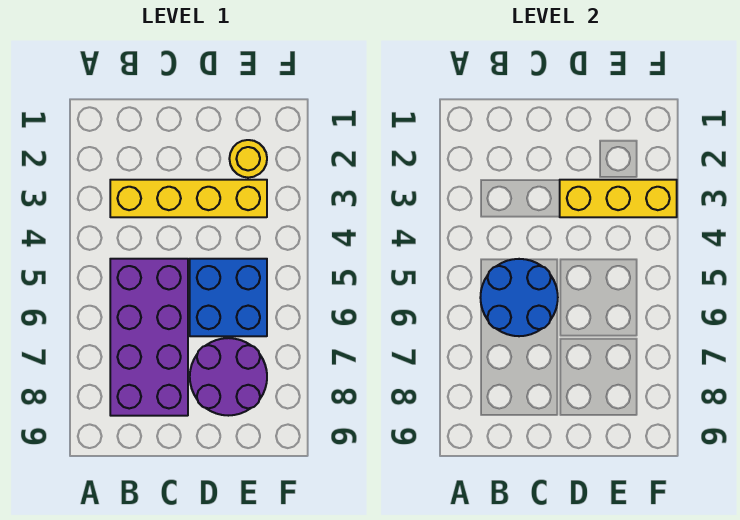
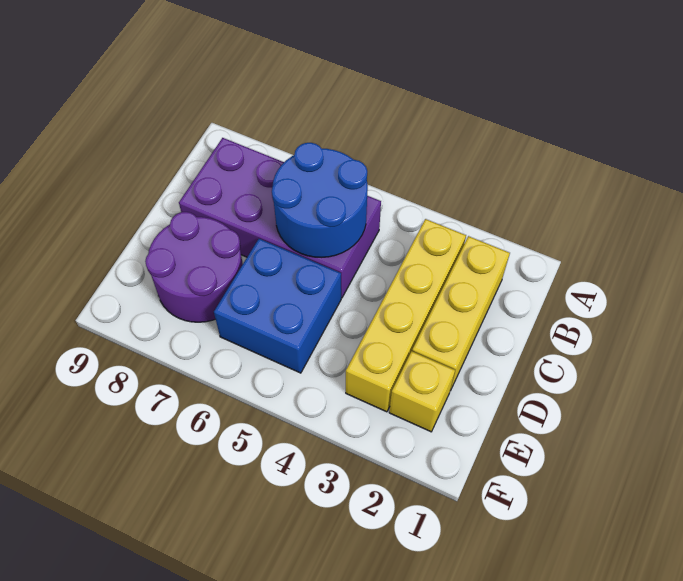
yellow 1x3 brick [560,180,677,217] -> yellow 1x3 brick moved to [412,236,510,391]
yellow 1x1 round brick [229,140,267,178] -> yellow 1x1 brick [389,351,455,432]

